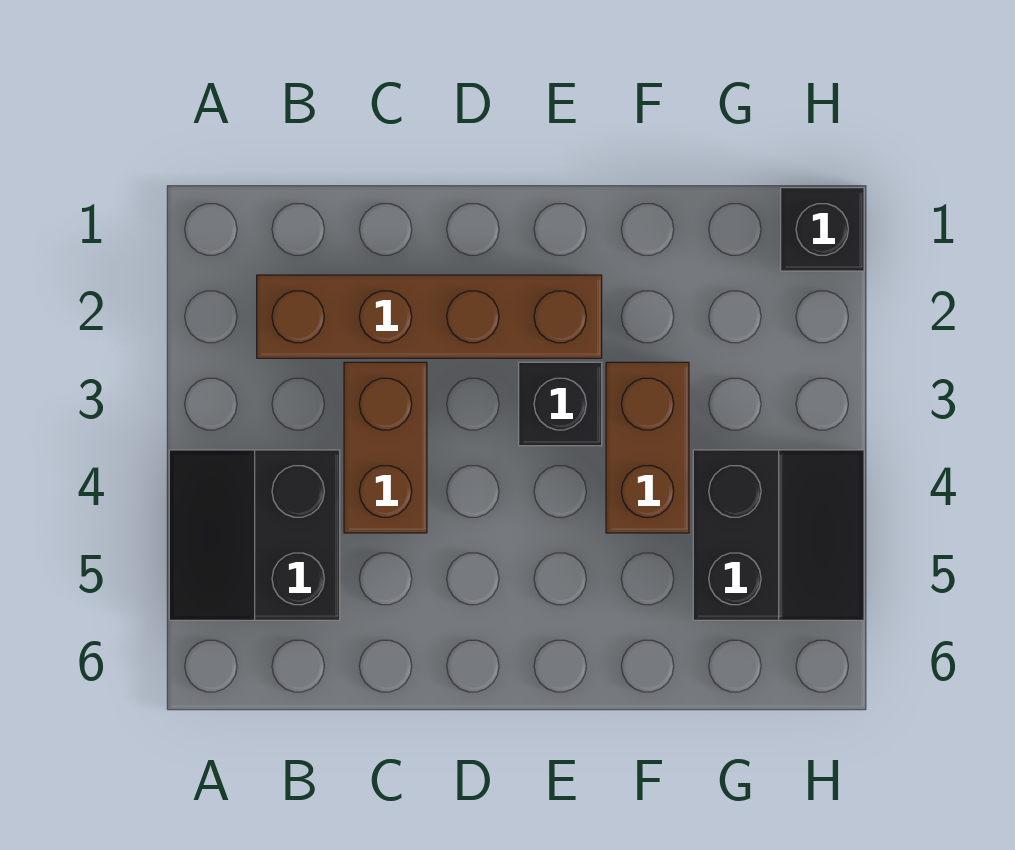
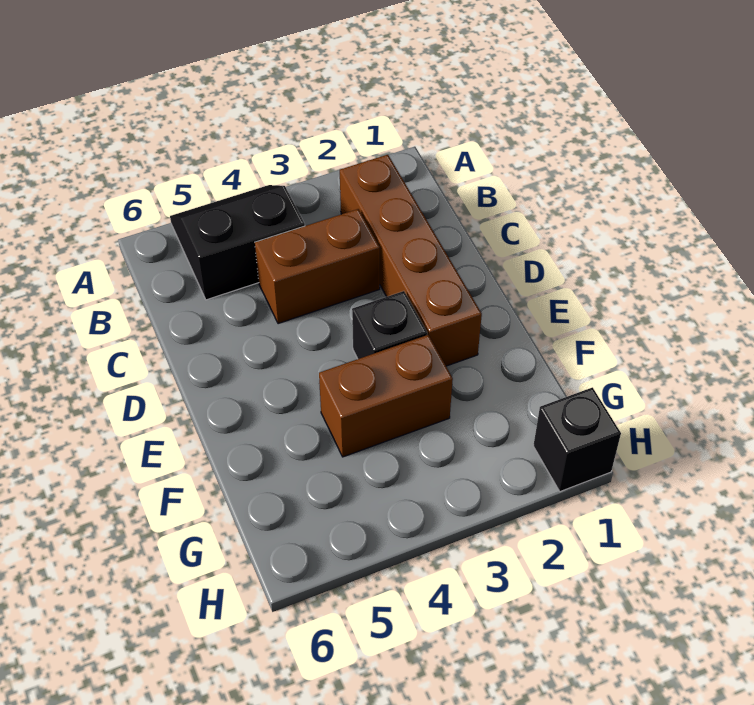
black 2x2 slope [693,450,864,620] -> none

